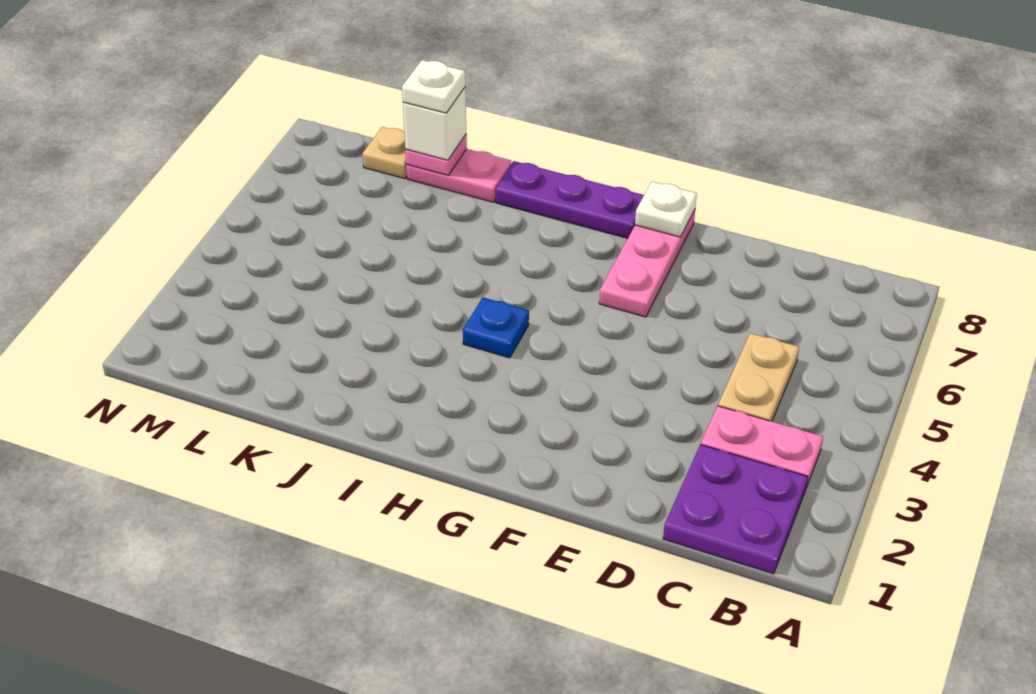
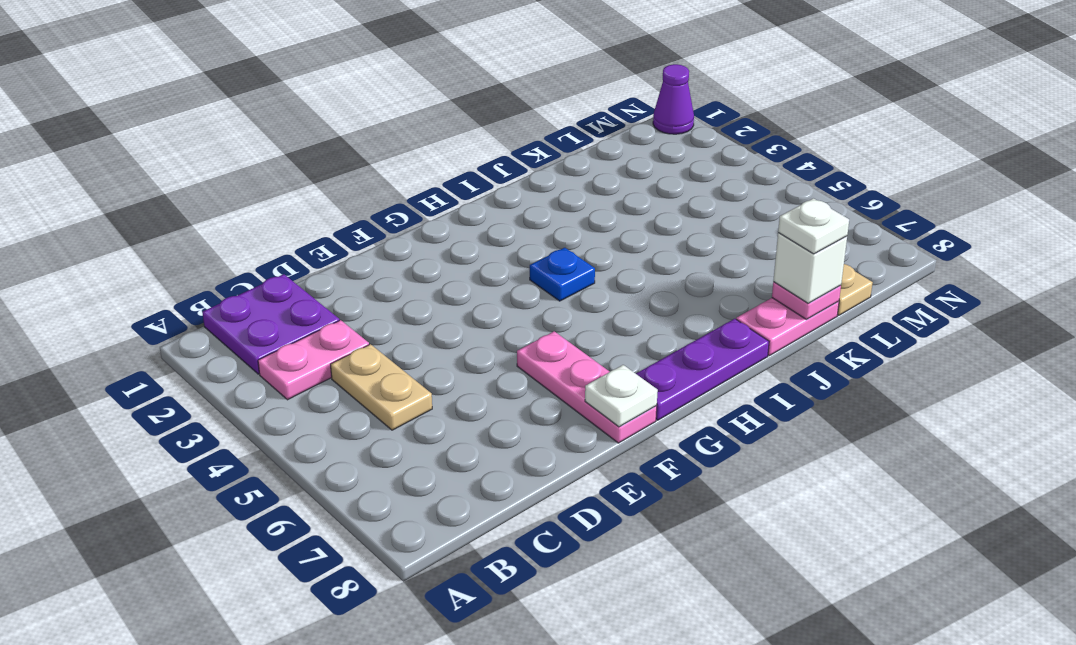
none -> purple 1x1 cone [653,64,694,134]

